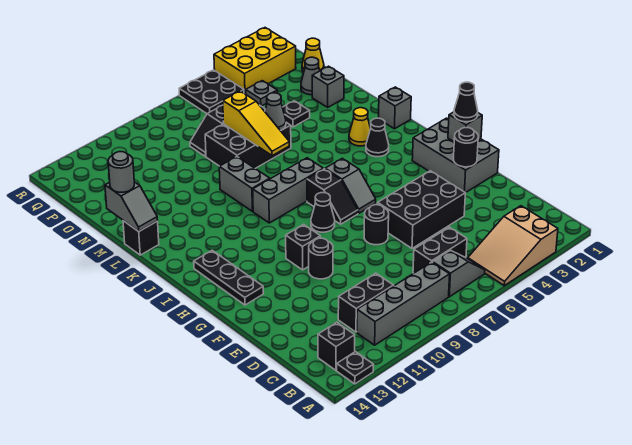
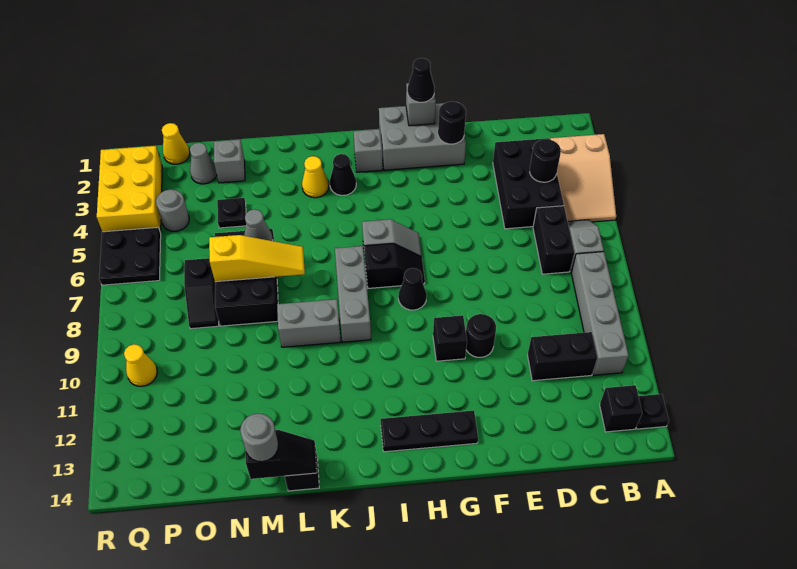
black 1x2 brick [338,273,394,332] -> black 1x2 brick turned to [528,332,597,381]
black 2x3 brick [378,171,465,248] -> black 2x3 brick moved to [493,138,564,229]
black 1x1 round brick [364,205,389,245] -> black 1x1 round brick moved to [530,139,561,182]
grey 1x1 brick [379,87,411,129] -> grey 1x1 brick moved to [353,129,383,172]
grey 1x2 slope [105,182,158,231] -> black 1x2 slope [245,430,317,479]
grey 1x1 plate [246,81,277,106] -> grey 1x1 round brick [156,189,189,231]
none -> yellow 1x1 cone [124,344,157,386]

